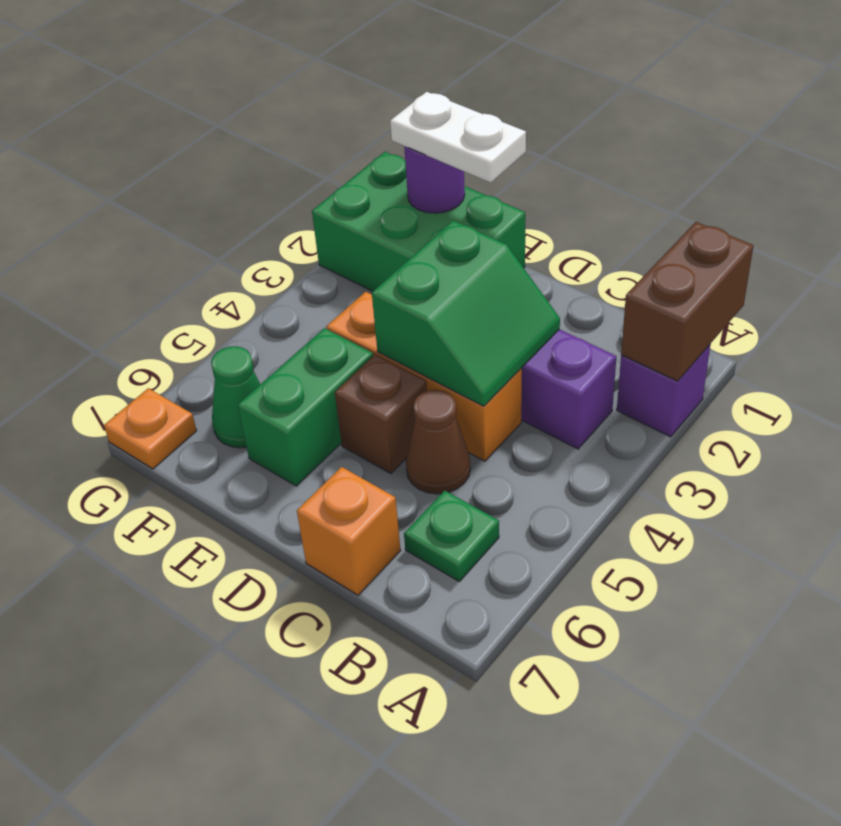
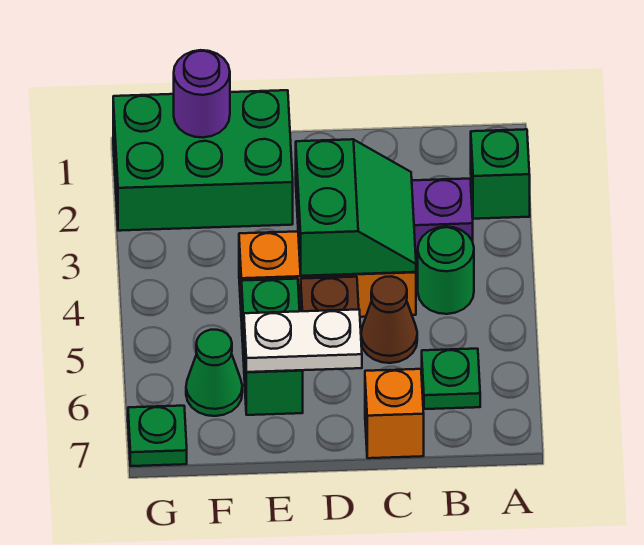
brown 1x2 brick [621,222,753,381] -> none
purple 1x1 brick [617,344,711,437] -> green 1x1 brick [471,129,530,219]
none -> green 1x1 round brick [418,227,474,314]
white 1x2 plate [390,92,526,183] -> white 1x2 plate moved to [244,310,362,372]
orange 1x1 plate [104,388,197,469] -> green 1x1 plate [128,406,187,466]

